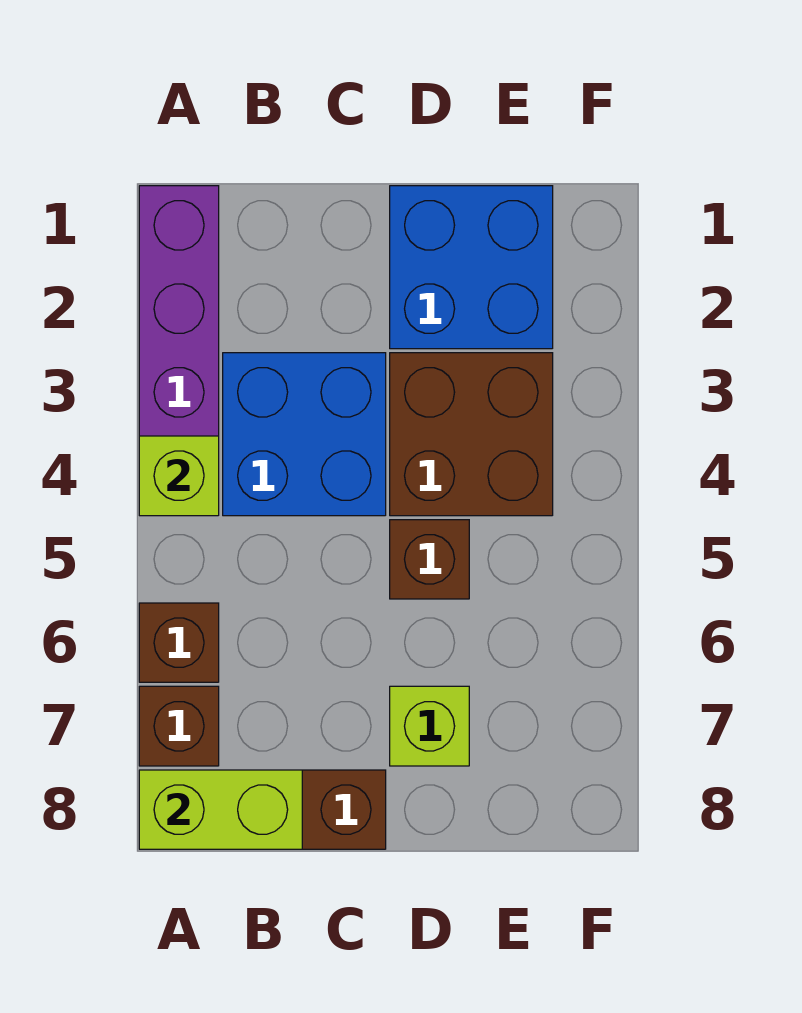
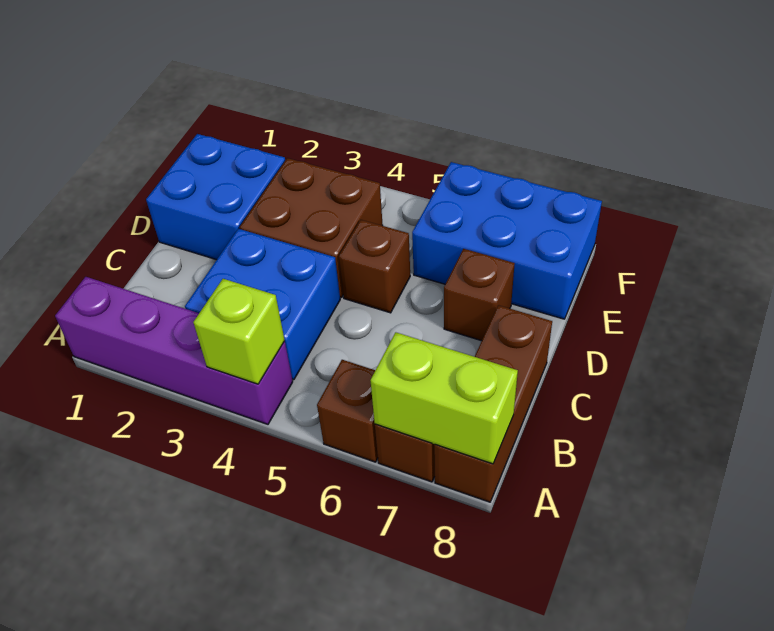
lime 1x2 brick [139,770,302,849] -> lime 1x2 brick turned to [370,332,518,464]
lime 1x1 brick [390,686,469,766] -> brown 1x1 brick [444,249,515,341]
none -> blue 2x3 brick [412,162,602,319]

